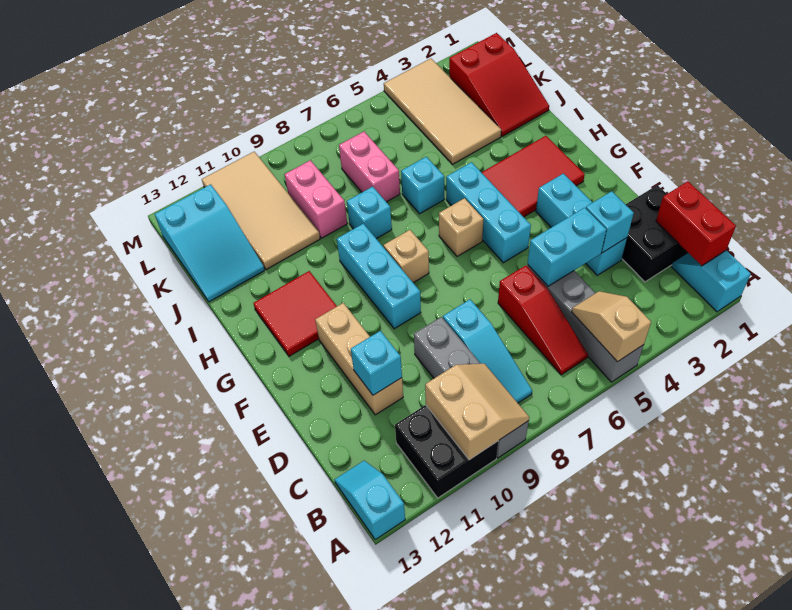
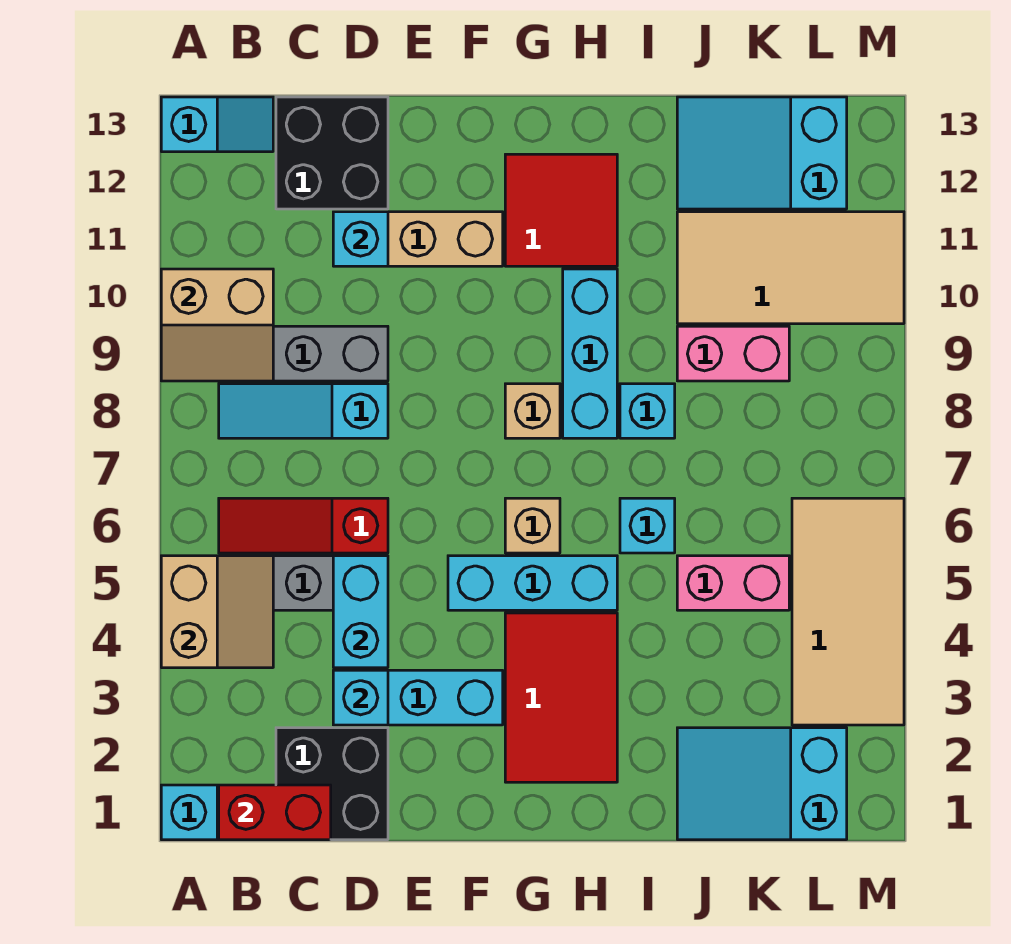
tan 1x2 slope [572,291,651,362] -> tan 2x2 slope [161,556,273,668]
black 2x2 brick [395,405,498,498] -> black 2x2 brick moved to [276,97,388,209]
cyan 1x3 brick [337,224,421,329] -> cyan 1x3 brick turned to [563,269,617,438]
red 2x3 slope [449,33,549,136] -> cyan 2x3 slope [677,728,847,840]
tan 2x4 tile [384,58,501,164] -> tan 2x4 tile turned to [792,498,904,725]
pink 1x2 brick [339,132,400,202] -> pink 1x2 brick moved to [677,556,789,610]

